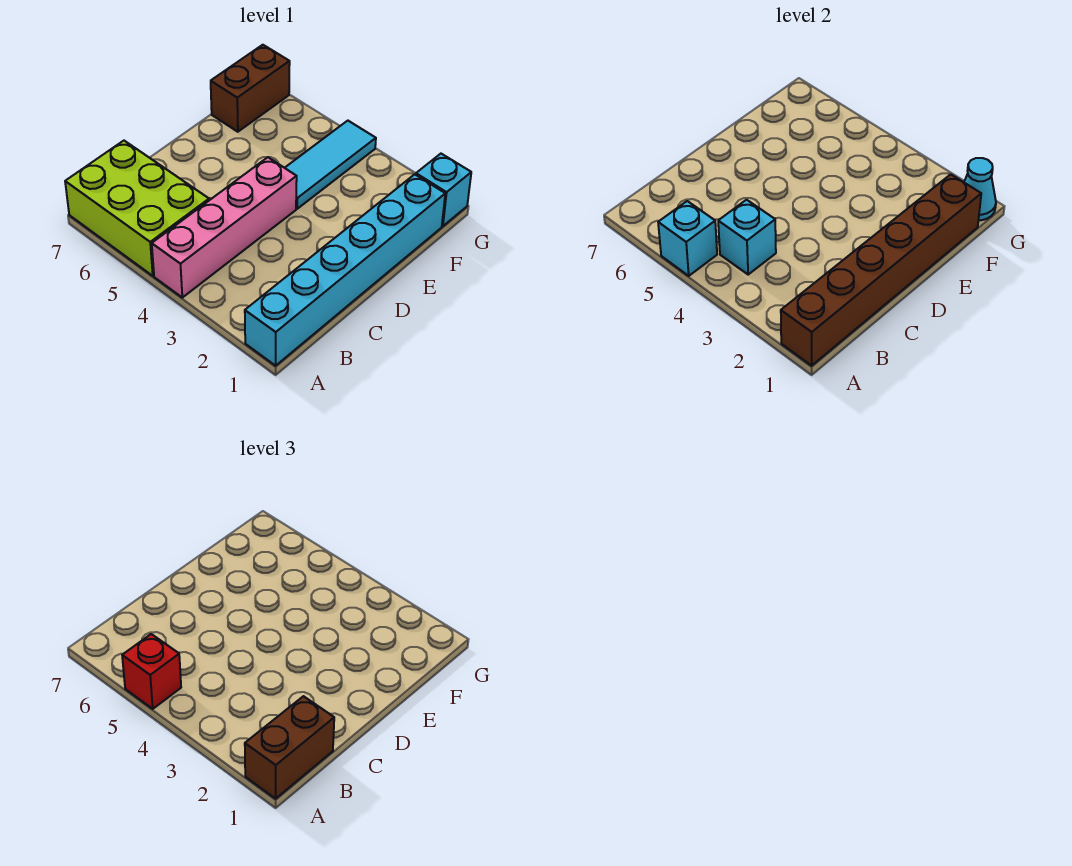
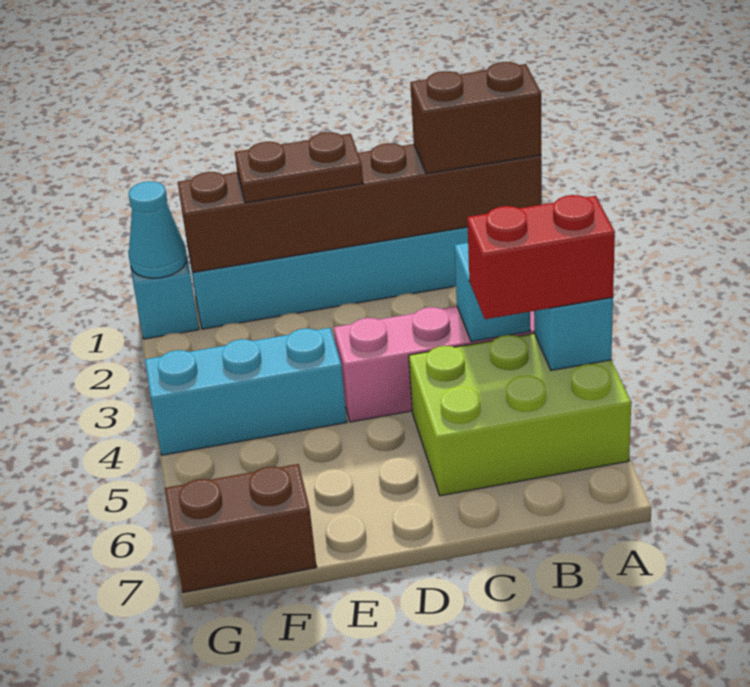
lime 2x3 brick [65,141,209,276] -> lime 2x3 brick turned to [409,333,631,496]
red 1x1 brick [122,634,181,709] -> red 1x2 brick [467,195,615,319]
none -> brown 1x2 plate [235,132,363,203]
cyan 1x3 tile [285,121,376,209] -> cyan 1x3 brick [145,328,347,455]

